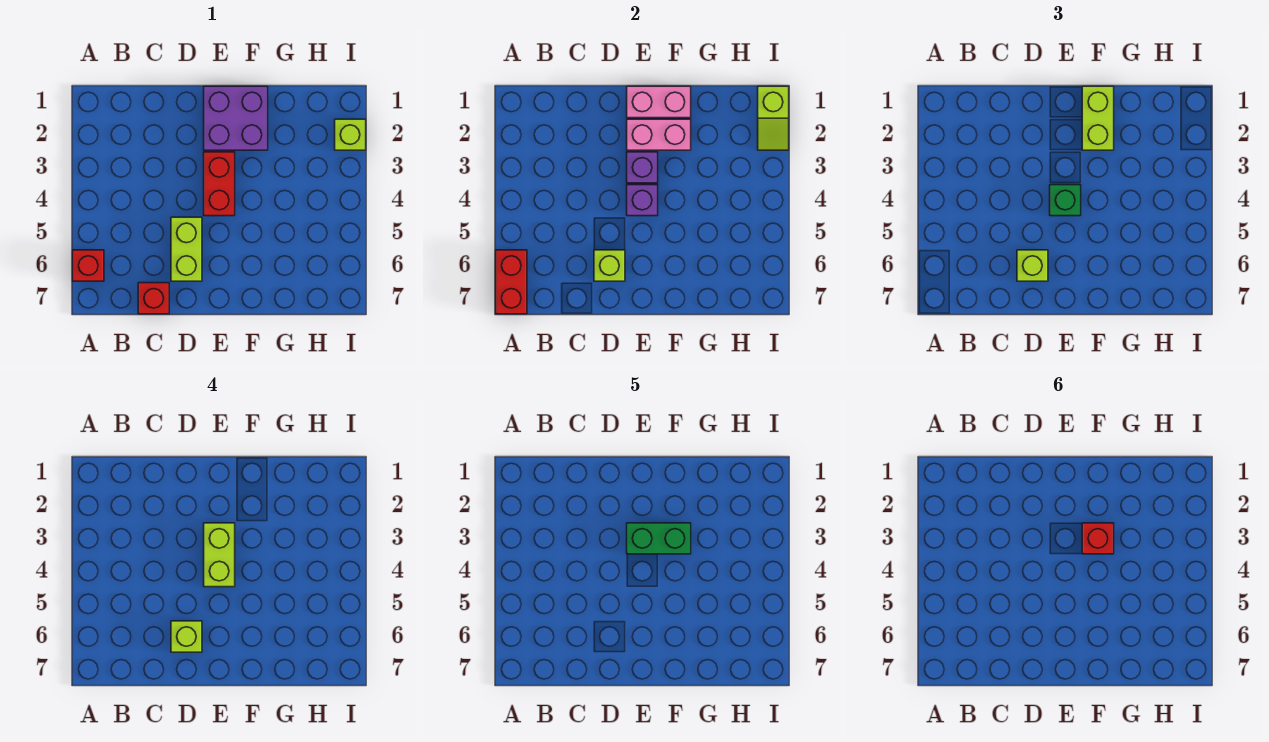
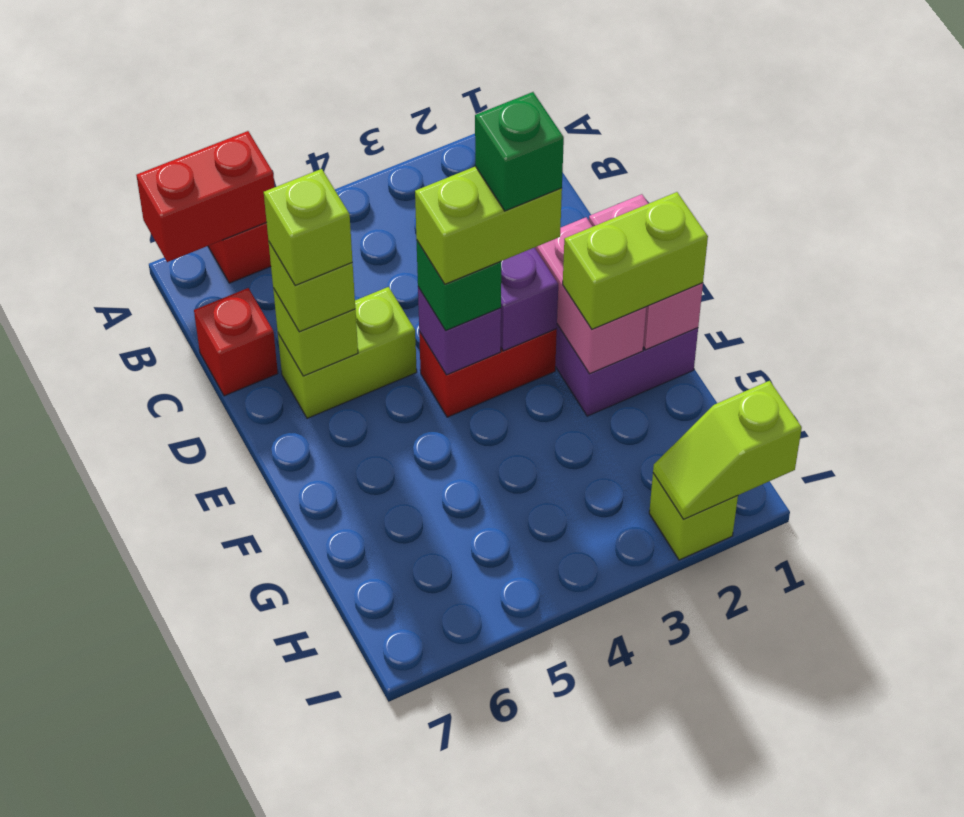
green 1x2 brick [627,523,691,554] -> green 1x1 brick [475,92,564,211]
red 1x1 brick [1082,523,1114,554] -> none

